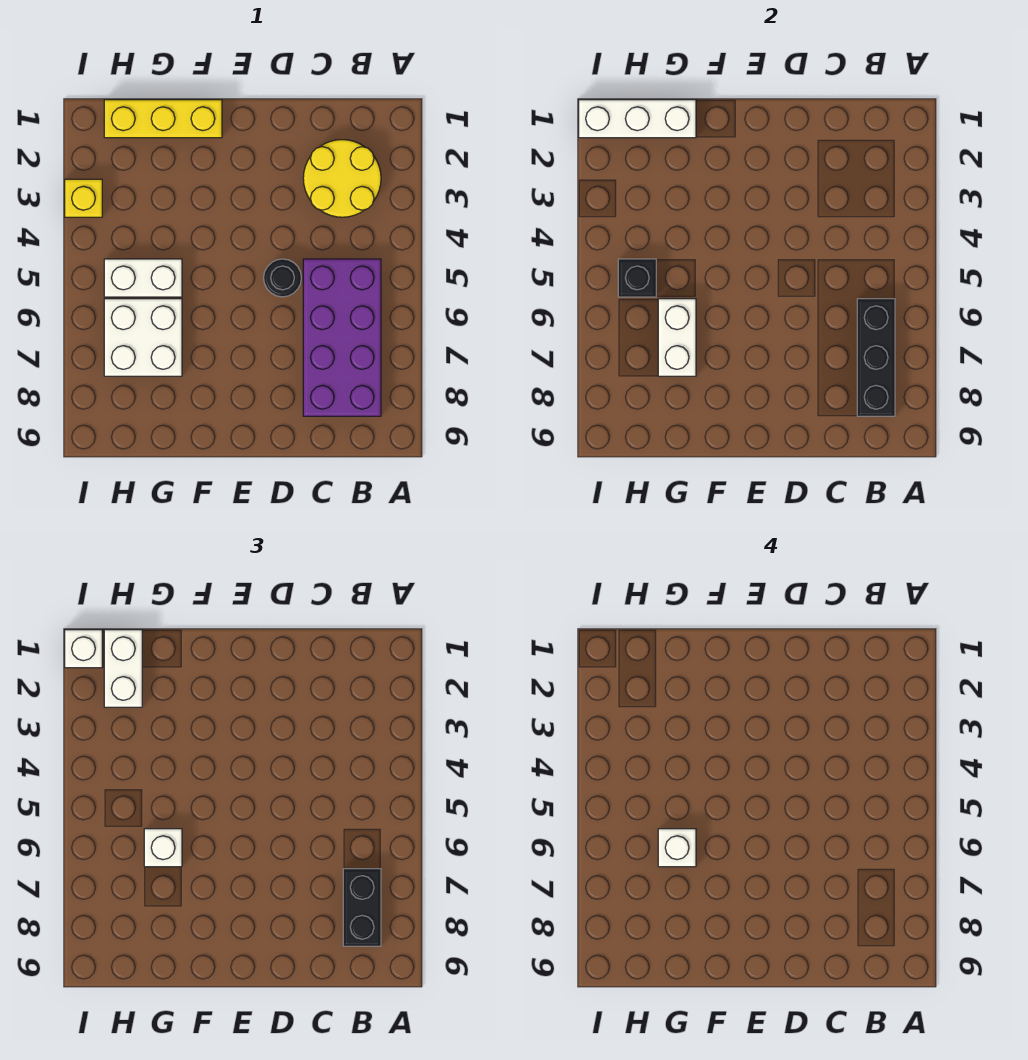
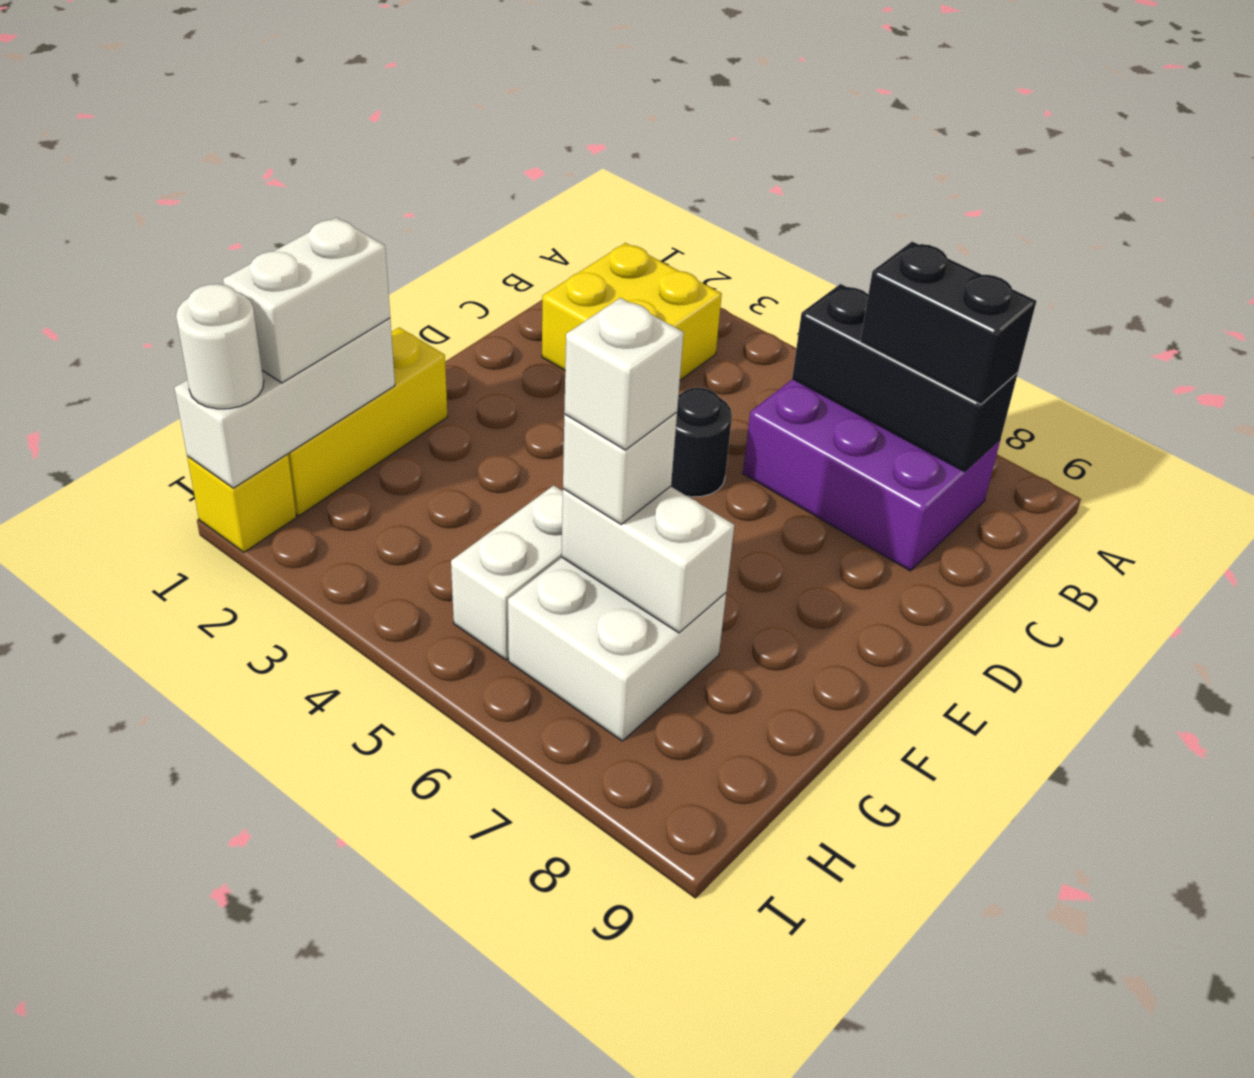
yellow 2x2 round brick [303,140,381,217] -> yellow 2x2 brick [542,243,722,380]
purple 2x4 brick [303,259,381,416] -> purple 2x3 brick [743,379,1000,571]
white 1x2 brick [104,630,142,707] -> white 1x2 brick turned to [223,218,390,383]
black 1x1 brick [618,259,656,297] -> none
white 1x1 brick [65,630,102,668] -> white 1x1 round brick [176,284,264,409]
yellow 1x1 brick [65,179,102,217] -> yellow 1x1 brick moved to [187,454,296,552]

